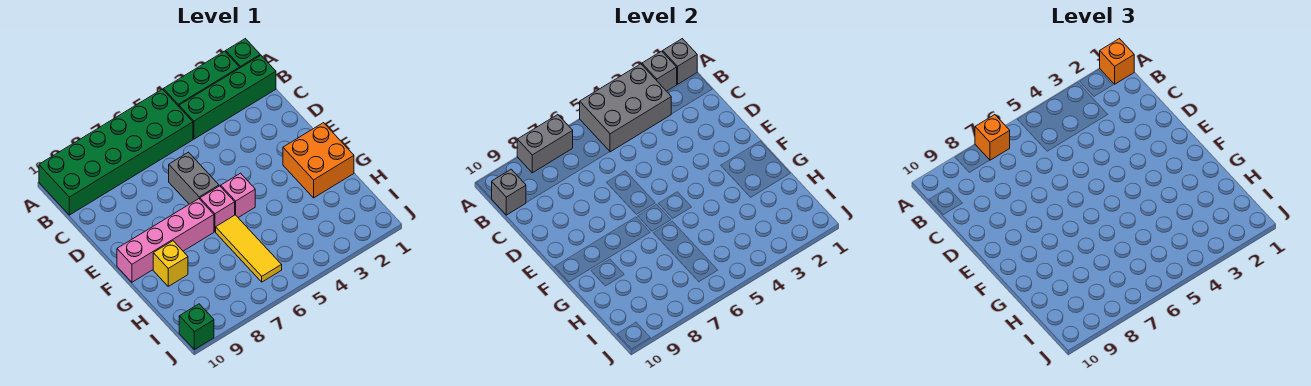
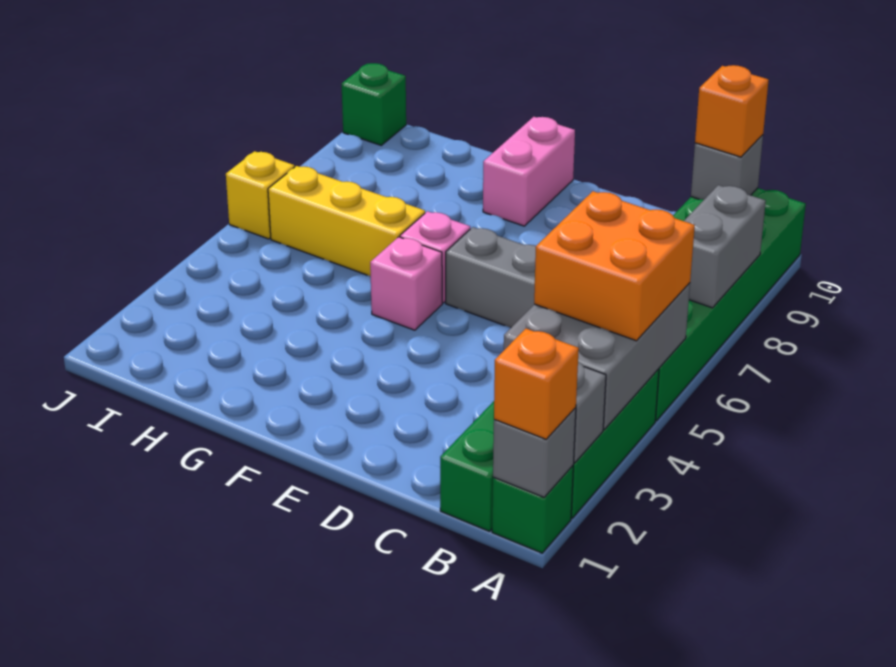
orange 1x1 brick [975,115,1010,160] -> orange 1x1 brick moved to [695,65,769,157]
orange 2x2 brick [283,123,354,198] -> orange 2x2 brick moved to [534,191,695,341]
pink 1x4 brick [117,199,214,282] -> pink 1x2 brick [483,117,575,226]
yellow 1x3 tile [216,215,282,282] -> yellow 1x3 brick [268,166,425,276]
yellow 1x1 brick [153,241,188,286] -> yellow 1x1 brick moved to [226,151,295,239]

